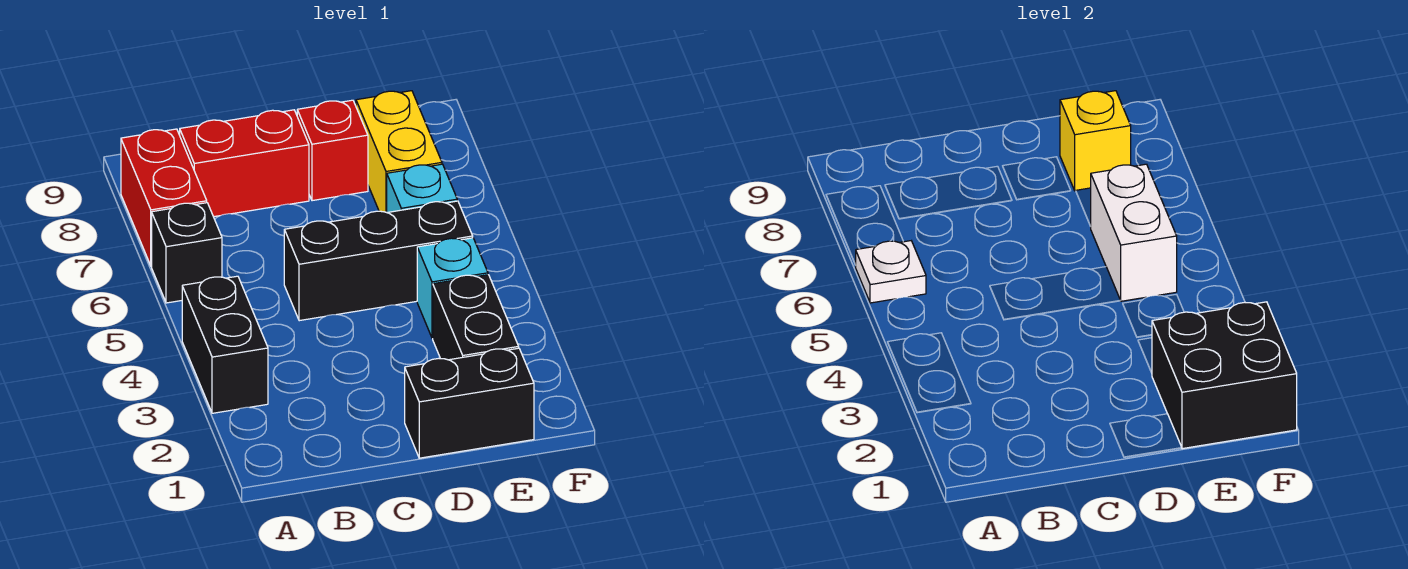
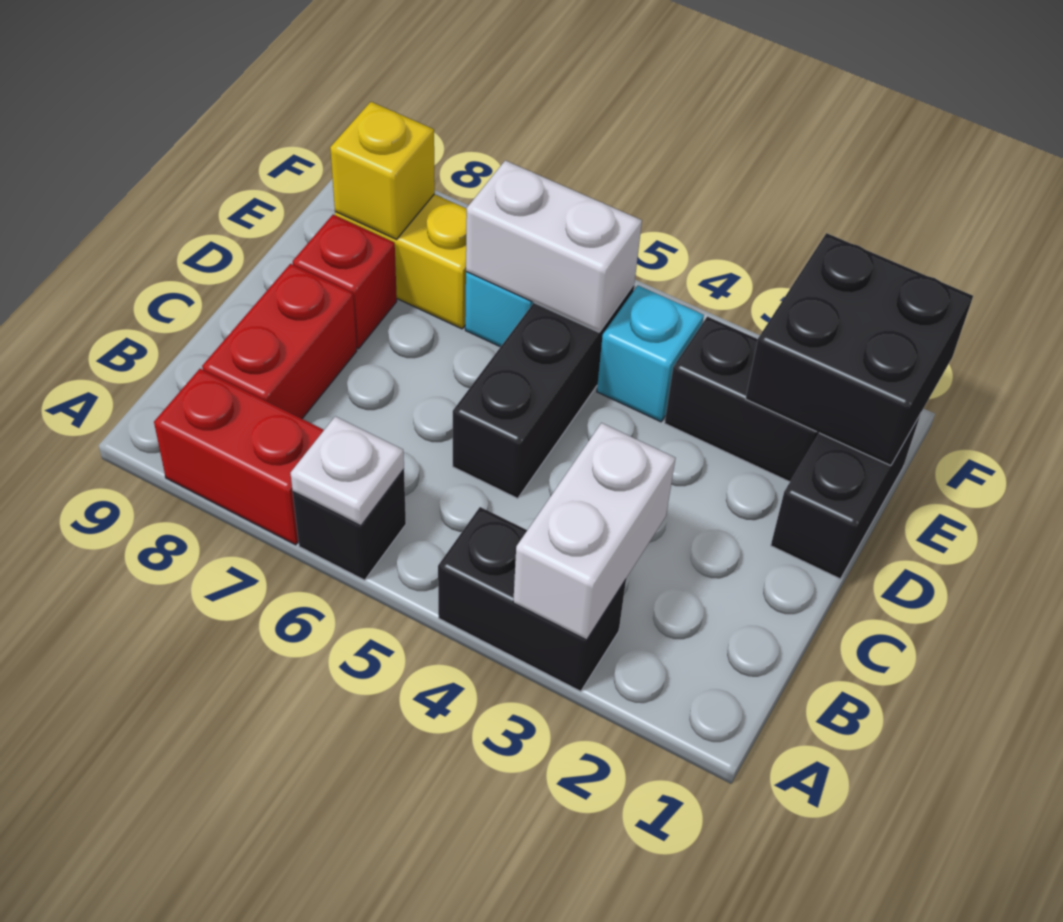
none -> white 1x2 brick [513,423,676,640]

